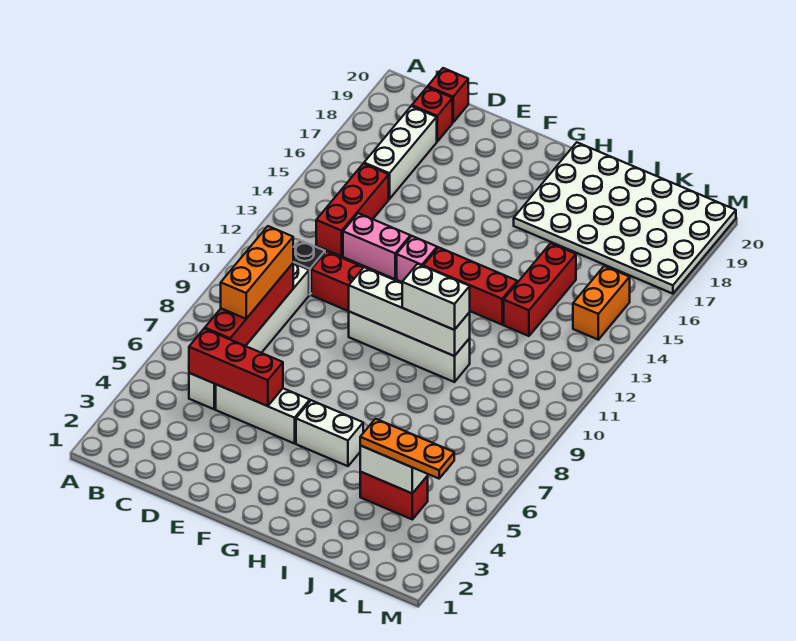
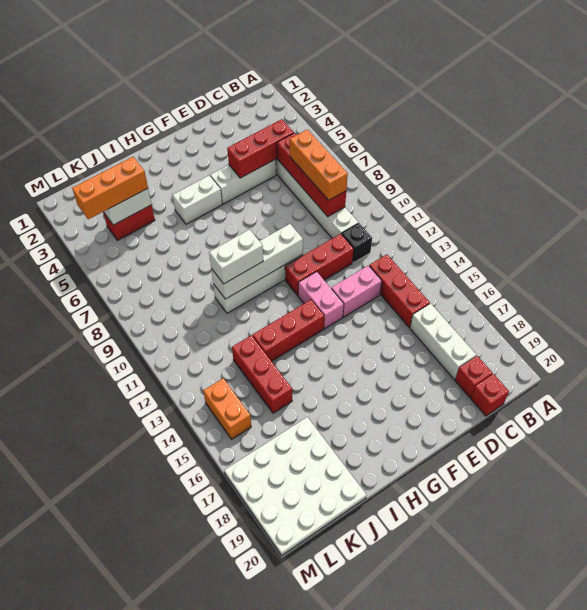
pink 1x1 brick [397,236,437,282] -> pink 1x2 brick [298,272,344,329]
white 4x6 plate [514,142,736,294] -> white 4x4 plate [224,417,367,555]
orange 1x3 plate [360,419,454,479] -> orange 1x3 brick [72,157,148,219]

